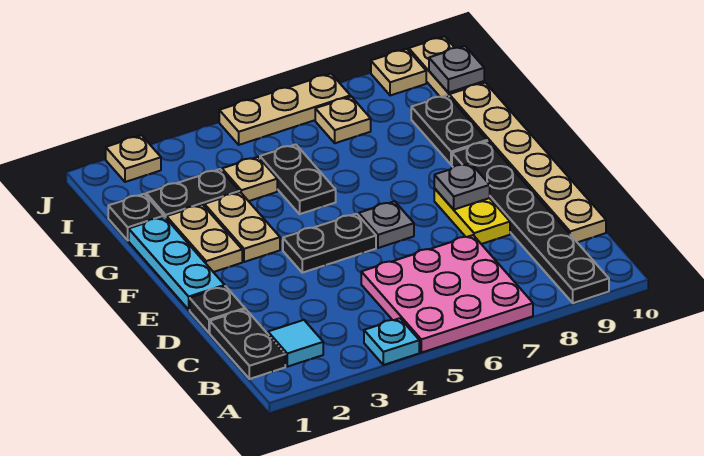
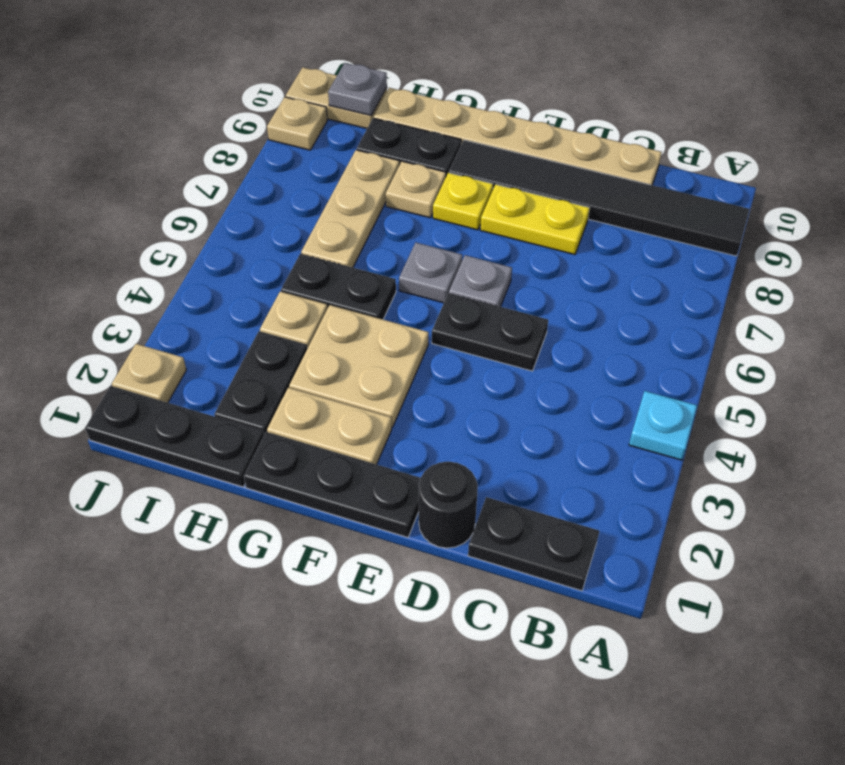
pink 3x3 plate [361,235,533,353] -> none
black 1x6 plate [452,141,609,303] -> black 1x6 tile [449,140,750,256]
cyan 1x1 tile [268,320,323,367] -> none
black 1x1 plate [190,286,245,333] -> black 1x1 round brick [419,462,478,548]
cyan 1x3 plate [129,217,225,310] -> black 1x3 plate [244,432,420,537]
black 1x2 plate [283,214,376,273] -> black 1x2 plate turned to [432,293,548,371]
grey 1x1 plate [434,163,490,210] -> grey 1x1 plate moved to [399,243,462,303]
tan 1x2 plate [204,192,280,262] -> tan 2x2 plate [289,305,429,427]
none -> yellow 1x1 plate [433,173,493,230]
black 1x1 plate [108,194,164,240] -> black 1x3 plate [85,386,264,487]
tan 1x1 plate [315,97,371,143] -> tan 1x1 plate moved to [386,161,446,218]
tan 1x3 plate [219,74,350,145] -> tan 1x3 plate moved to [301,150,399,268]

